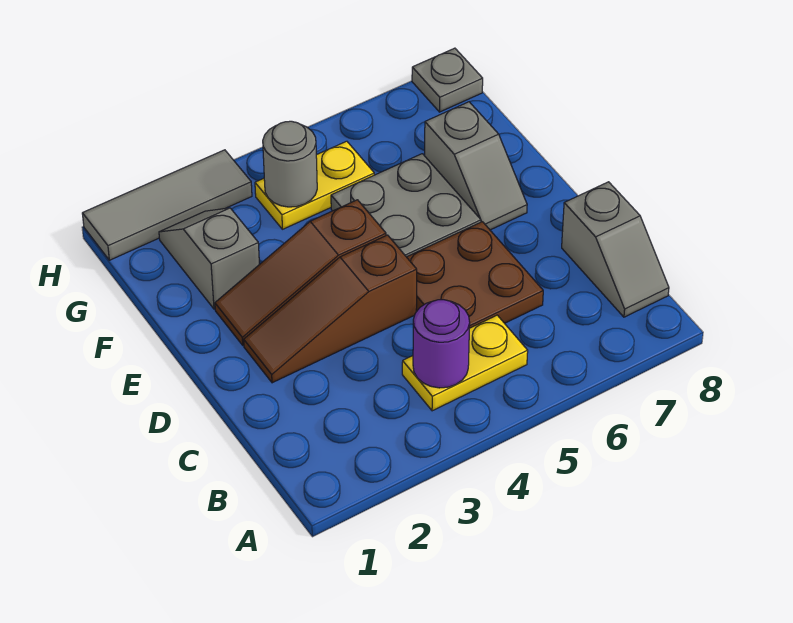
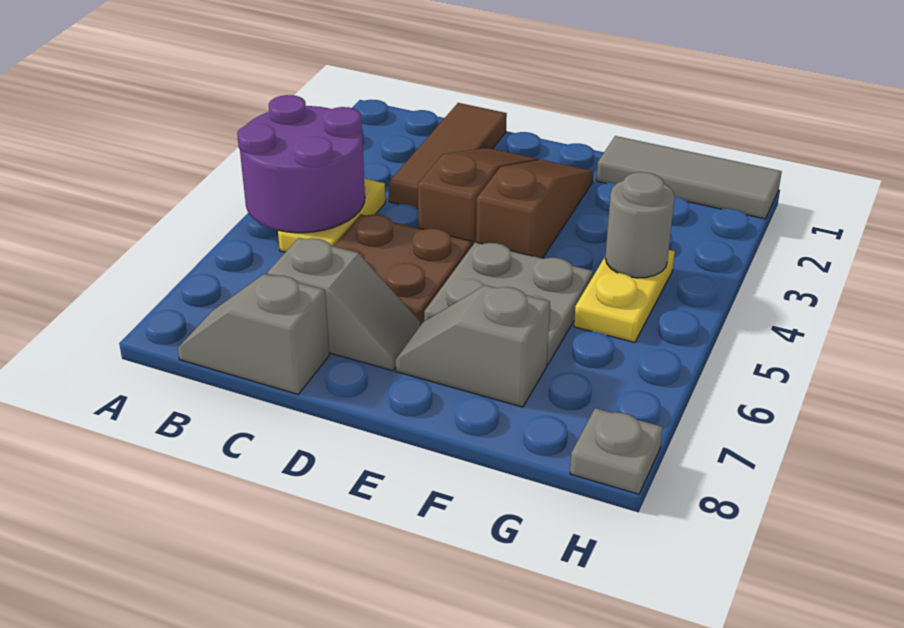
purple 1x1 round brick [413,300,470,388] -> purple 2x2 round brick [237,95,365,233]
none -> brown 1x3 tile [389,103,507,209]
grey 1x2 slope [159,208,260,309] -> grey 1x2 slope moved to [267,238,420,371]
grey 1x3 tile [82,150,252,260] -> grey 1x3 tile turned to [596,136,782,219]

